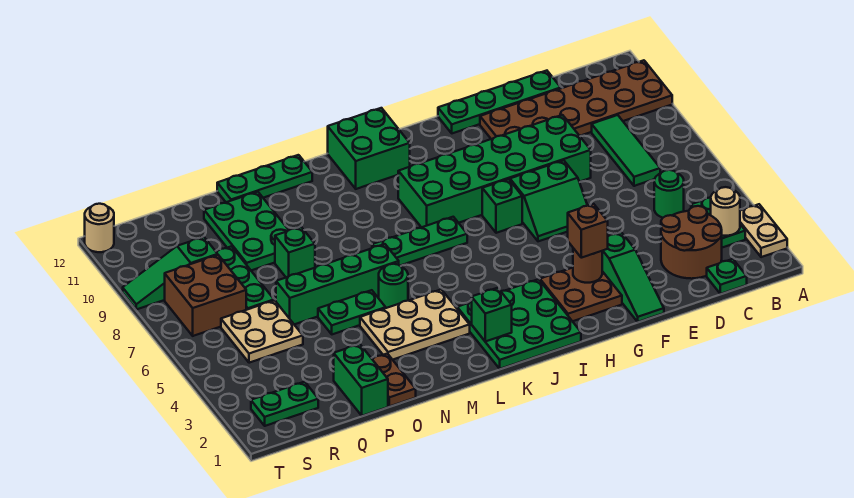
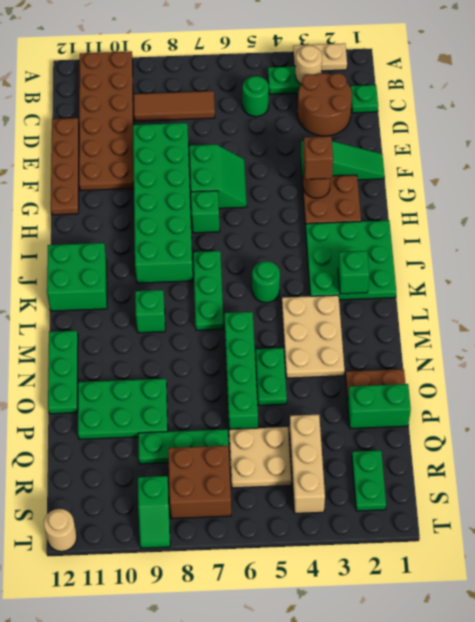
green 1x3 tile [592,115,660,186] -> brown 1x3 tile [134,91,215,121]
green 1x4 plate [438,71,561,133] -> brown 1x4 plate [51,118,79,215]
green 1x1 round brick [379,264,408,308] -> green 1x1 round brick moved to [252,261,280,303]
green 1x1 brick [275,227,315,277] -> green 1x1 brick moved to [135,290,165,333]
none -> tan 1x3 brick [290,415,325,513]
green 1x3 slope [123,237,218,309] -> green 1x2 slope [138,476,170,548]

